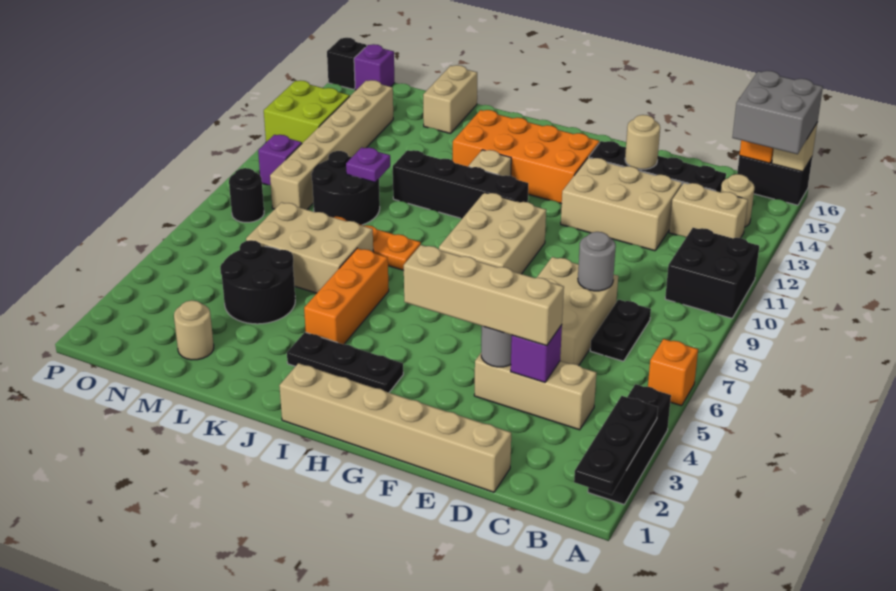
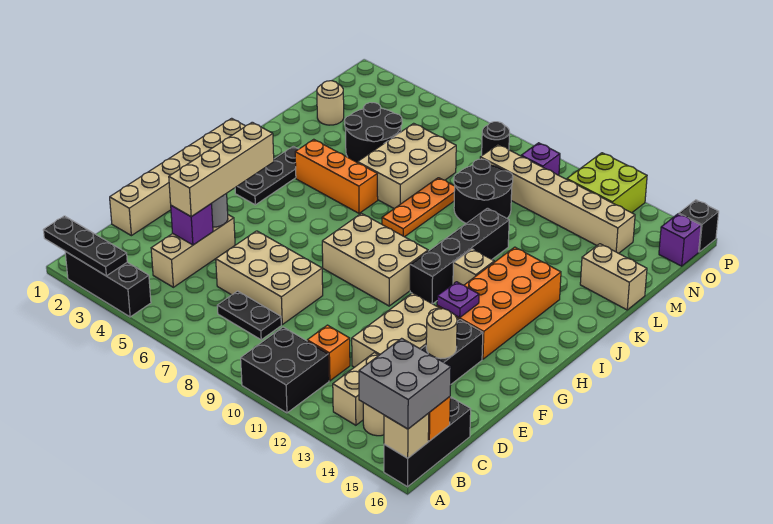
orange 1x1 brick [648,339,698,406] -> orange 1x1 brick moved to [307,325,350,381]
black 1x2 brick [737,156,812,205] -> black 1x3 brick [384,397,471,487]
grey 1x1 round brick [578,232,616,291] -> none
purple 1x1 plate [346,147,390,182] -> purple 1x1 plate moved to [437,282,479,318]

